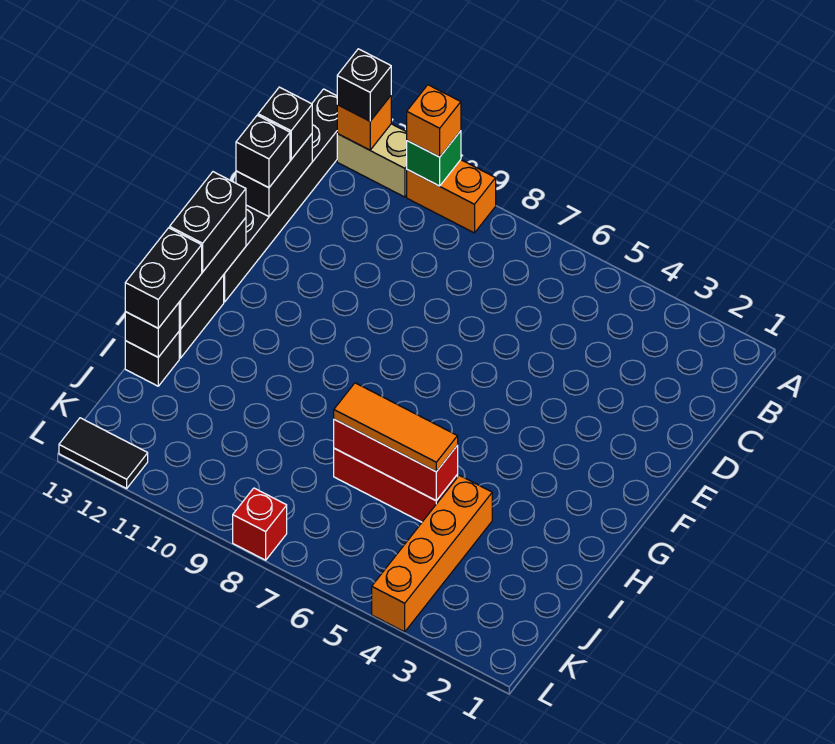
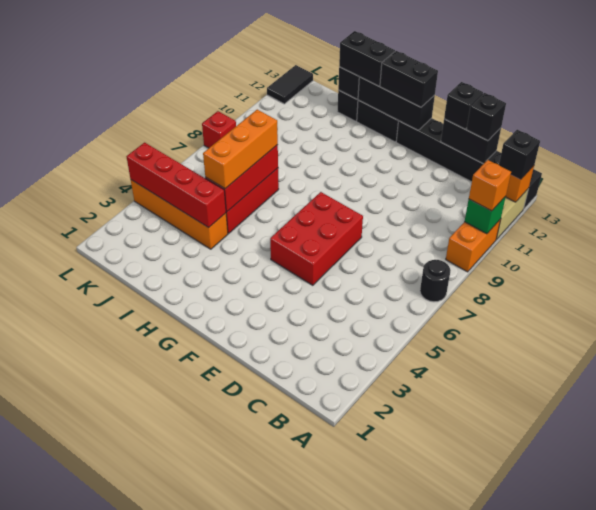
none -> black 1x1 round brick [420,260,451,302]
none -> red 2x3 brick [270,192,363,285]
none -> red 1x4 brick [126,143,226,228]
orange 1x3 tile [334,383,458,472] -> orange 1x3 brick [203,110,278,189]

